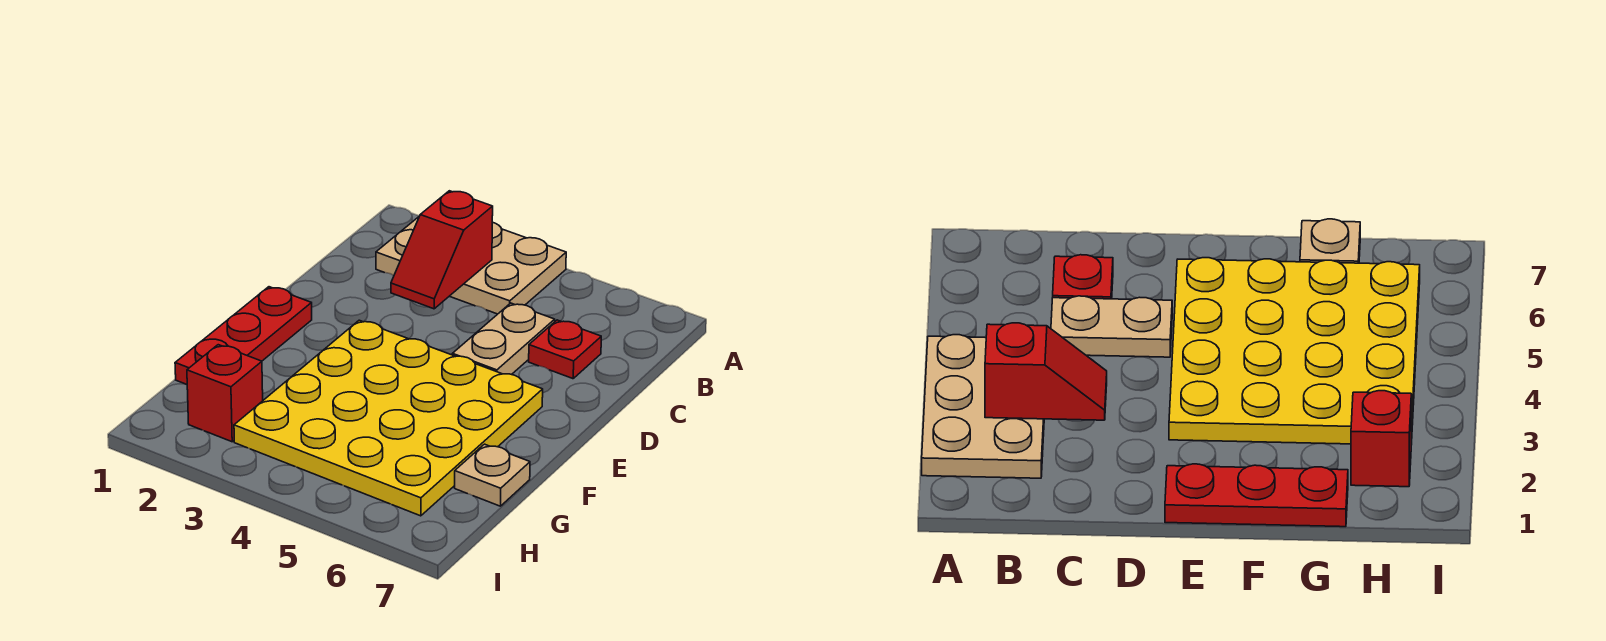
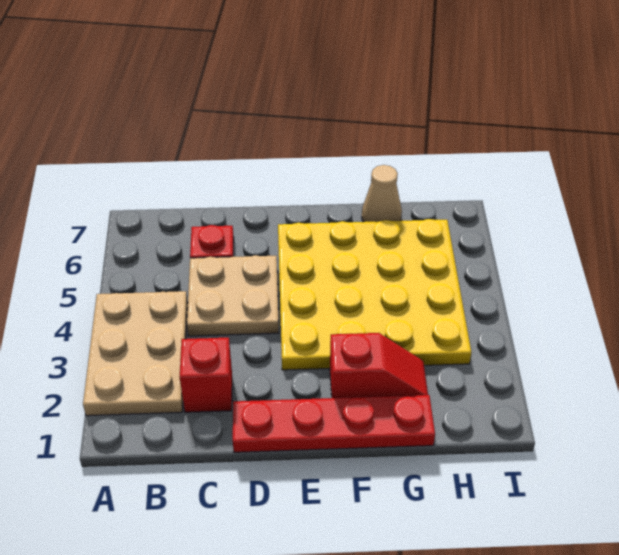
red 1x2 slope [391,191,493,309] -> red 1x2 slope moved to [330,333,428,398]
tan 1x2 plate [452,303,555,375] -> tan 2x2 plate [187,255,279,336]
red 1x3 plate [175,287,312,385] -> red 1x4 plate [233,395,435,452]
tan 1x1 plate [455,444,530,506] -> tan 1x1 cone [362,165,402,222]
red 1x1 brick [187,345,263,442] -> red 1x1 brick moved to [180,338,232,412]

